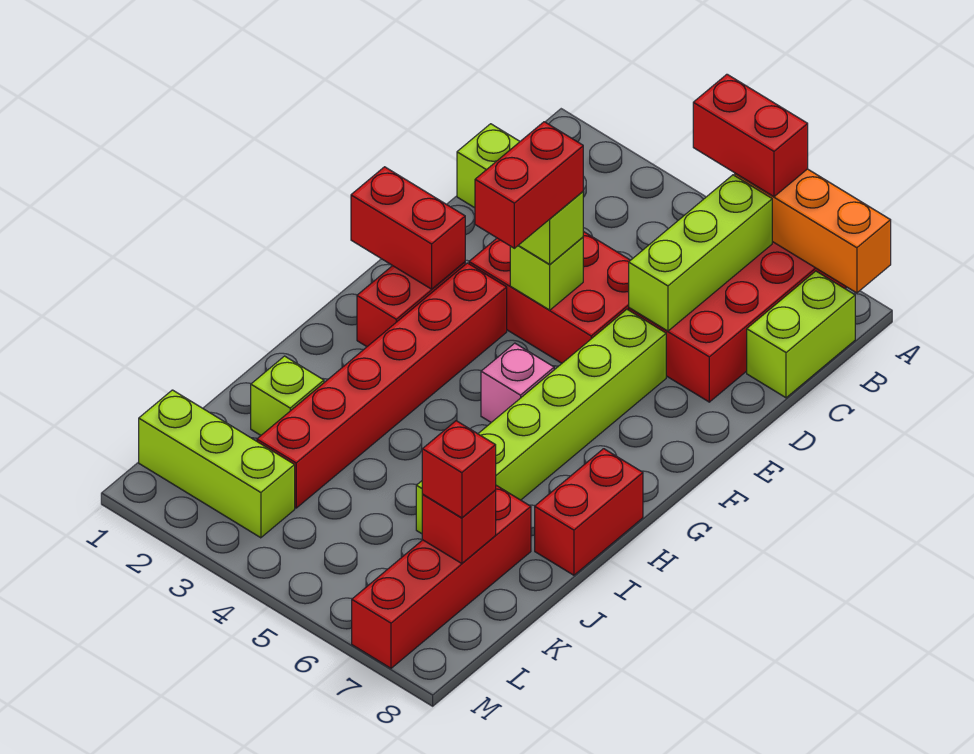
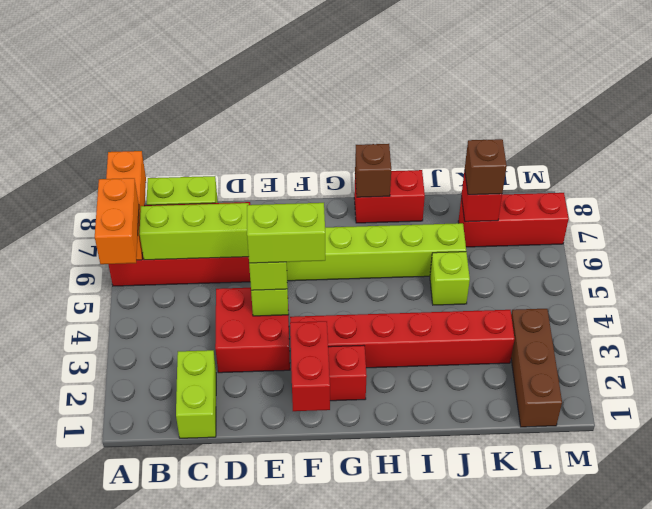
red 1x2 brick [693,74,808,197] -> orange 1x2 brick [95,178,139,264]
red 2x3 brick [469,231,630,363] -> red 2x2 brick [215,288,290,373]
red 1x2 brick [475,122,583,248] -> lime 1x2 brick [247,203,325,263]
pink 1x1 brick [481,343,554,422] -> none
none -> brown 1x1 brick [355,144,391,197]
lime 1x1 brick [251,356,324,435] -> lime 1x1 brick moved to [430,252,470,305]
red 1x4 brick [352,485,531,668] -> red 1x3 brick [458,193,569,247]
red 1x1 brick [422,421,496,518] -> brown 1x1 brick [465,139,507,195]
lime 1x3 brick [139,390,295,538] -> brown 1x3 brick [511,309,562,427]

